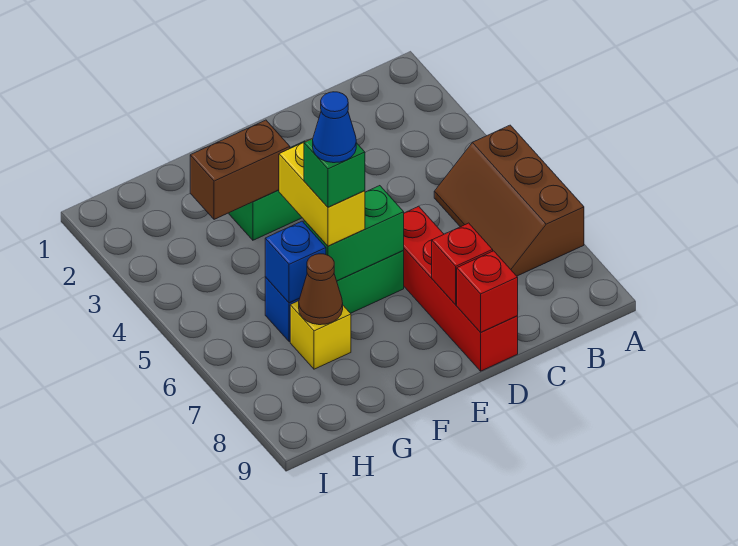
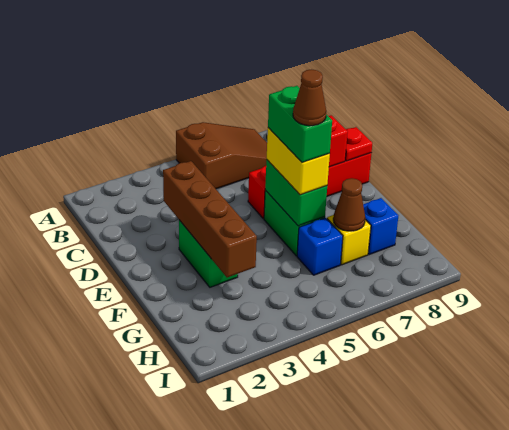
brown 2x3 slope [434,125,584,276] -> brown 2x3 slope turned to [176,122,267,189]
red 1x1 brick [457,251,518,332] -> red 1x1 plate [345,127,372,161]
brown 1x2 brick [190,120,290,219] -> brown 1x4 brick [163,161,257,277]
yellow 1x2 brick [279,138,365,246] -> yellow 1x2 brick turned to [267,128,330,195]
green 1x1 brick [304,139,365,207] -> green 1x2 brick [268,86,332,163]
blue 1x1 cone [313,92,356,163] -> brown 1x1 cone [293,69,326,126]
blue 1x1 brick [265,221,326,303] -> blue 1x1 brick moved to [363,198,398,255]

